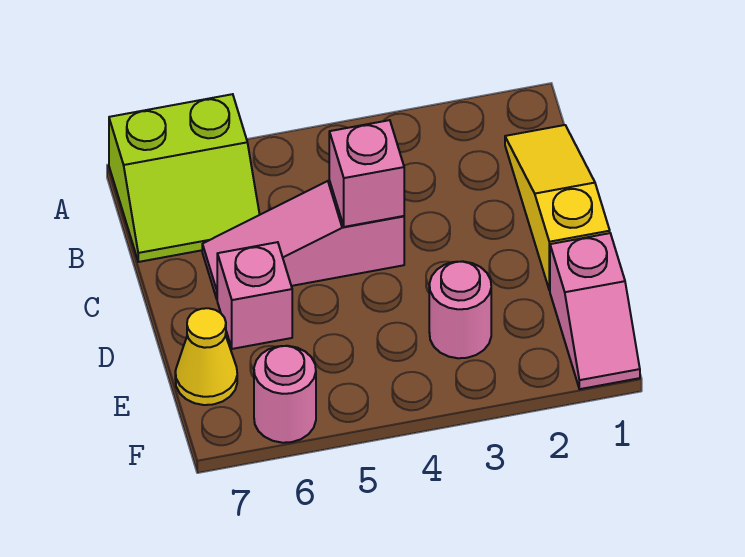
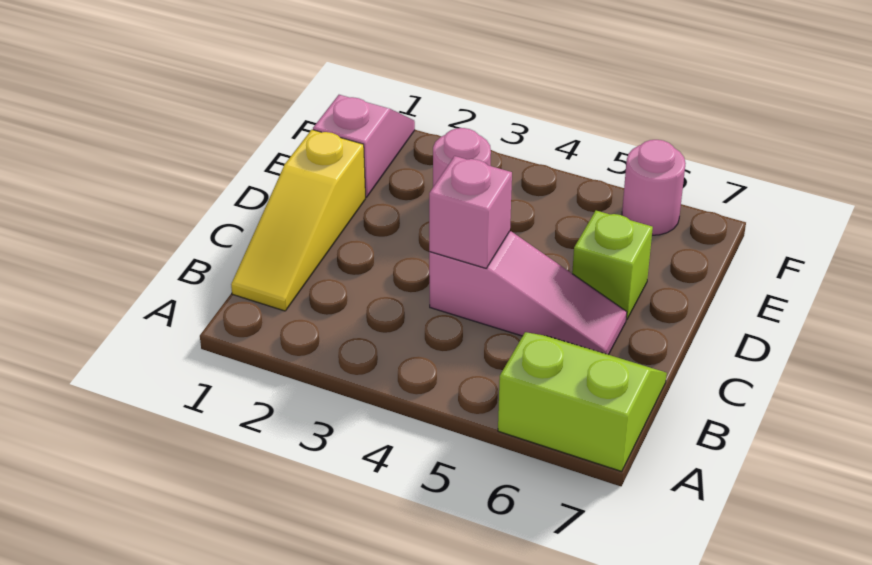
pink 1x1 brick [217,242,292,349] -> lime 1x1 brick [572,211,653,320]
yellow 1x1 cone [175,308,237,405] -> none

